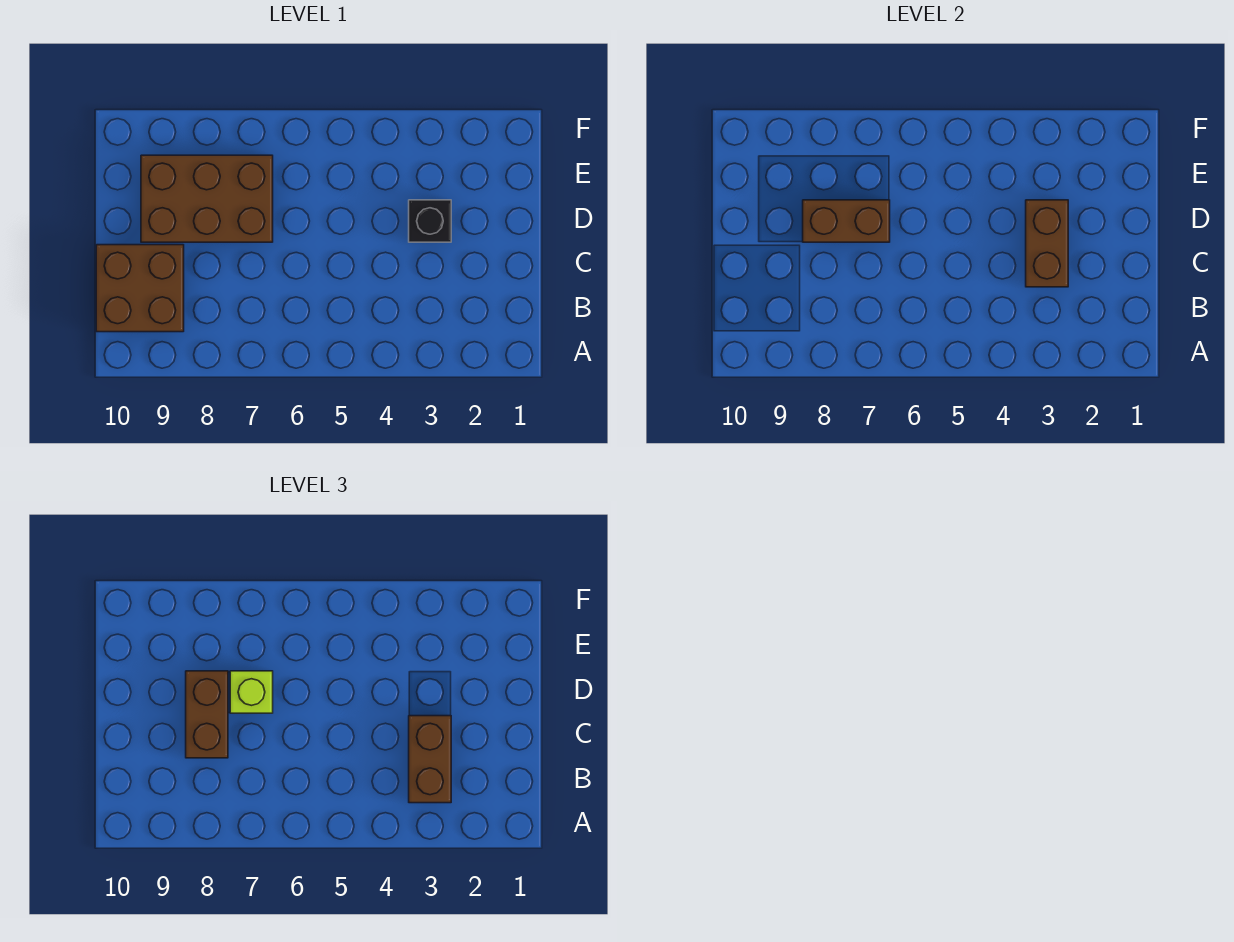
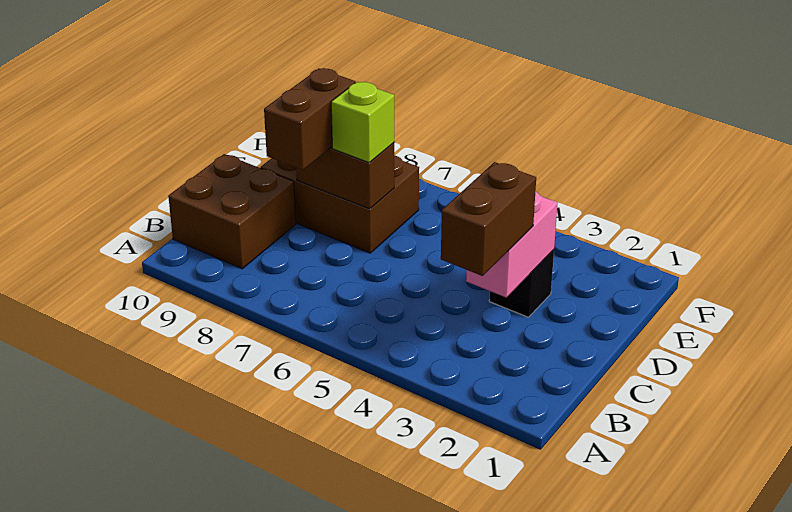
brown 1x2 brick [1026,200,1068,287] -> pink 1x2 brick [466,192,558,298]

